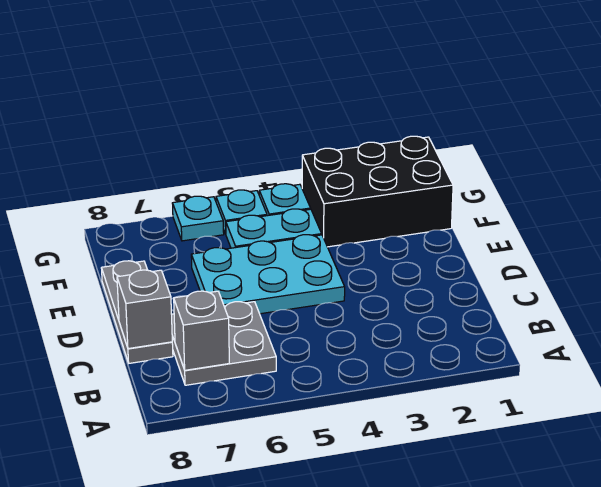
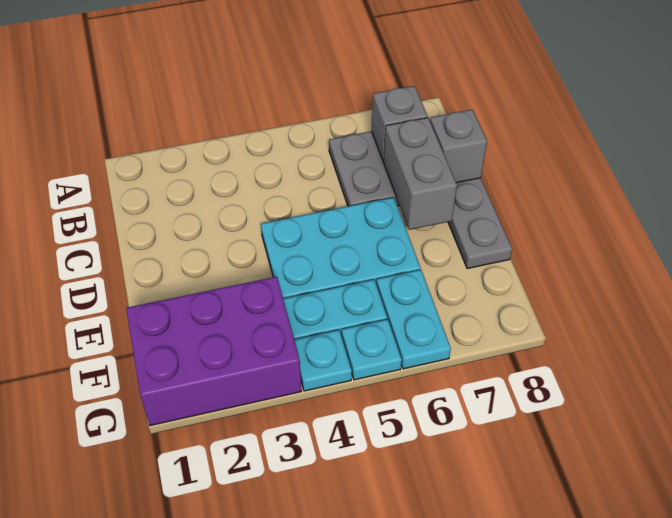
none -> grey 1x2 brick [384,118,457,230]
black 2x3 brick [302,136,453,247] -> purple 2x3 brick [126,277,301,426]
cyan 1x1 plate [172,196,224,241] -> cyan 1x2 plate [376,270,451,369]

